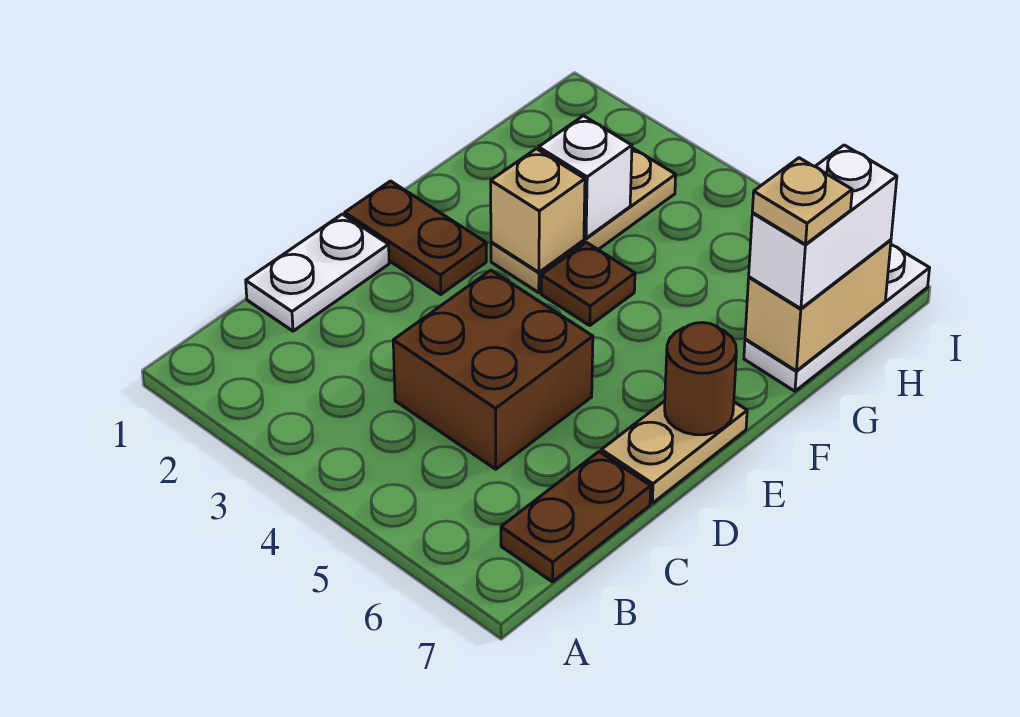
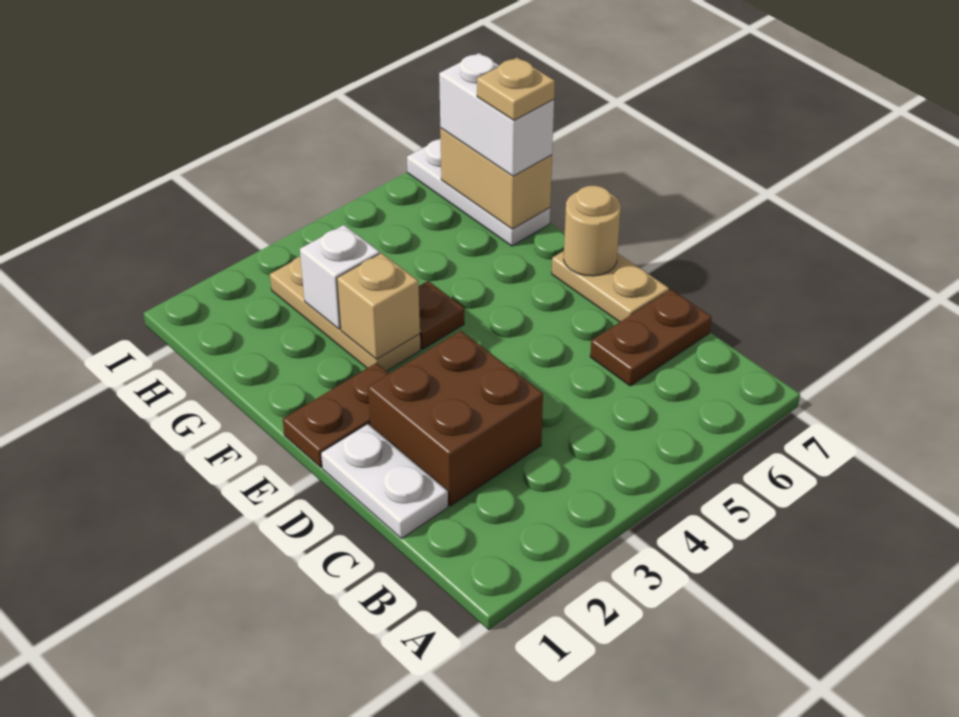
brown 1x2 plate [501,452,651,582] -> brown 1x2 plate turned to [590,290,712,386]
brown 2x2 brick [393,270,593,469] -> brown 2x2 brick moved to [368,331,543,506]
brown 1x1 round brick [665,322,736,435] -> tan 1x1 round brick [564,185,620,276]

